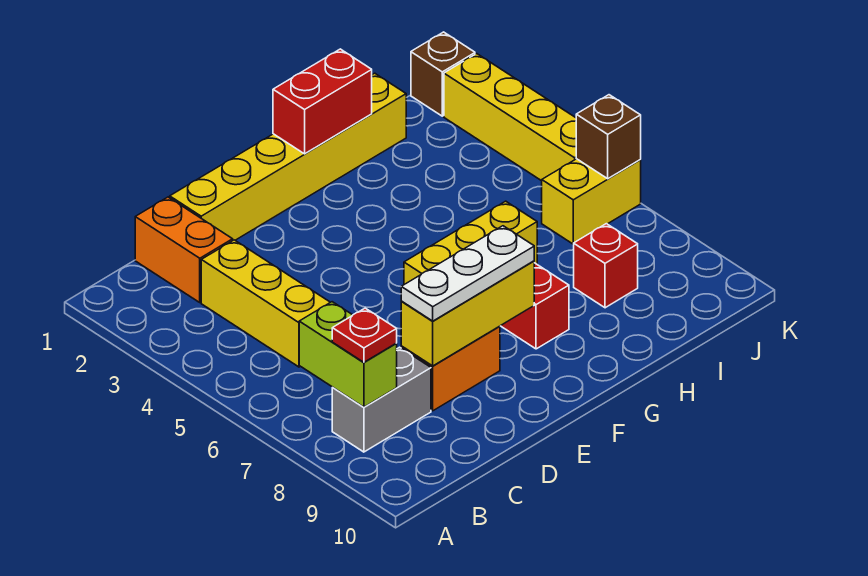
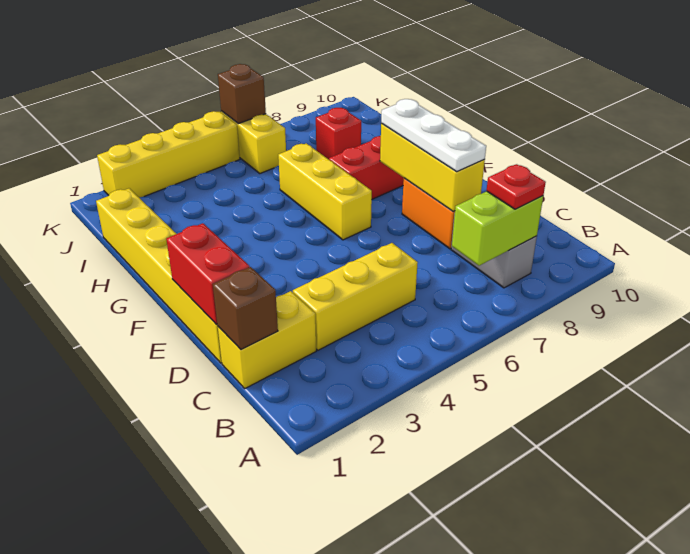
orange 1x2 brick [135,197,233,302] -> yellow 1x2 brick [218,291,316,388]
red 1x2 brick [273,49,372,154] -> red 1x2 brick moved to [166,223,250,324]
brown 1x1 brick [411,32,475,116] -> brown 1x1 brick moved to [213,267,278,350]

